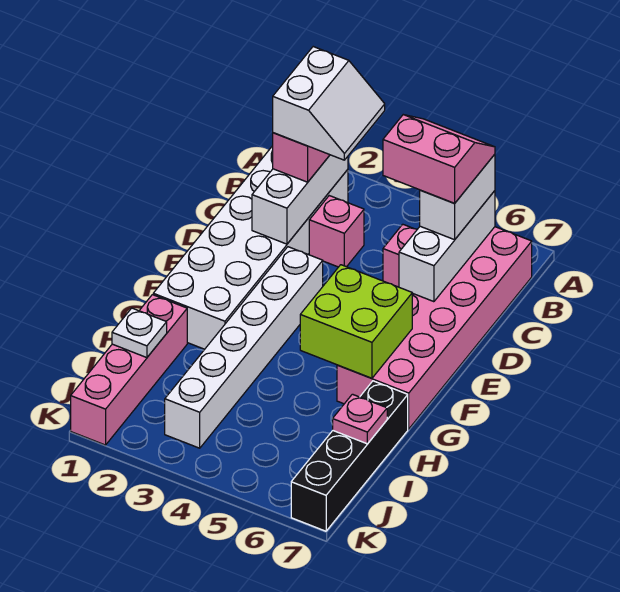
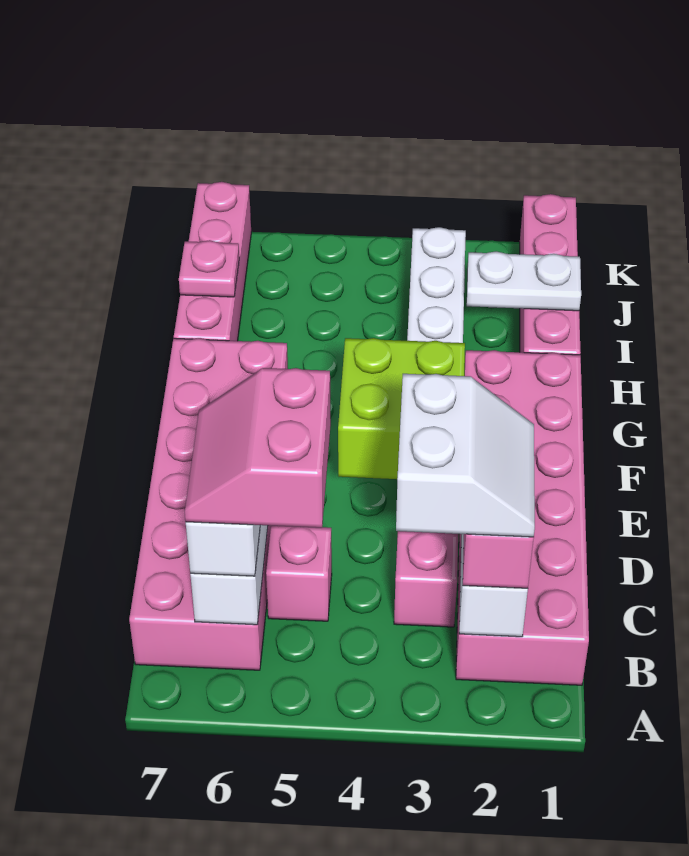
white 2x6 brick [153,146,348,349] -> pink 2x6 brick [456,350,589,685]
white 2x2 slope [273,47,385,160] -> white 2x2 slope turned to [396,374,535,537]
pink 2x2 slope [383,115,495,203] -> pink 2x2 slope turned to [185,368,331,528]
lime 2x2 brick [300,265,412,378] -> lime 2x2 brick moved to [338,338,465,479]
black 1x4 brick [291,381,408,531] -> pink 1x4 brick [174,182,251,341]
white 1x1 plate [112,308,167,358] -> white 1x2 plate [467,251,581,311]

